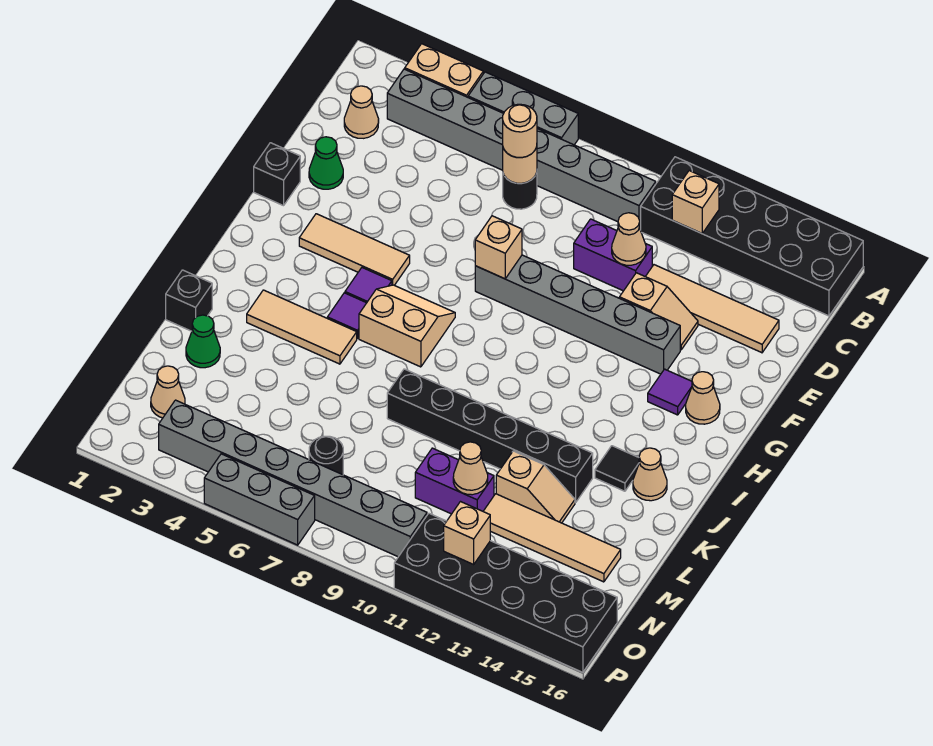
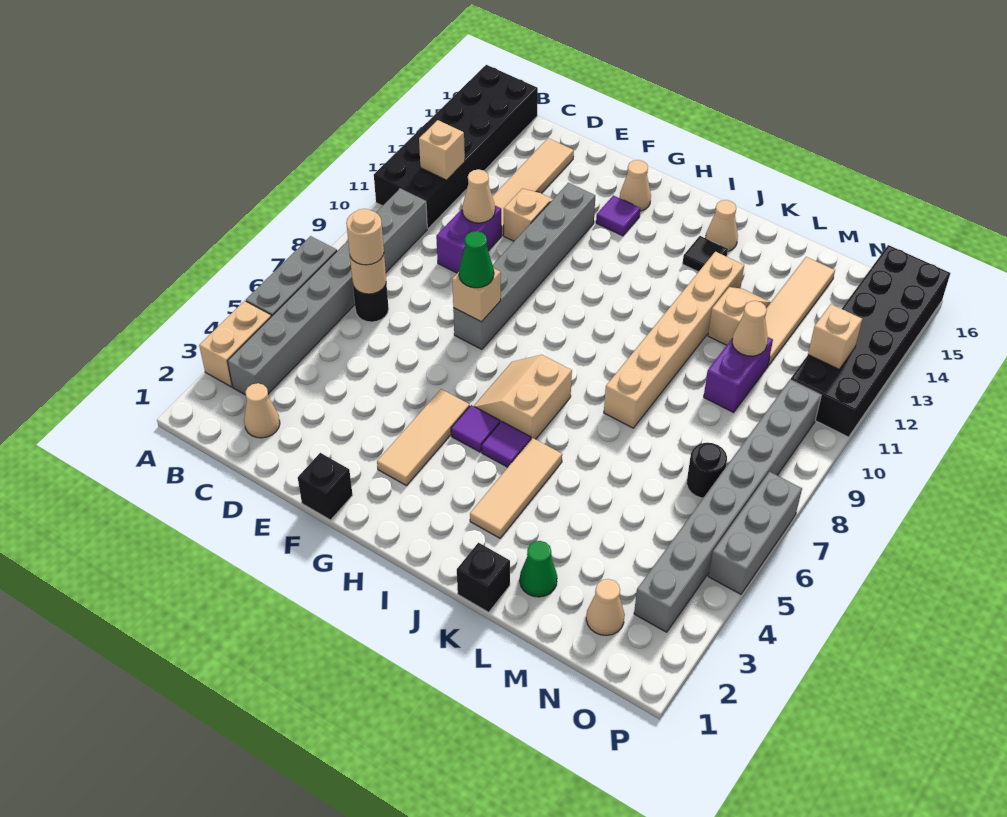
green 1x1 cone [309,137,343,189] -> green 1x1 cone moved to [459,231,494,288]
black 1x6 brick [387,369,593,503] -> tan 1x6 brick [604,252,744,428]

